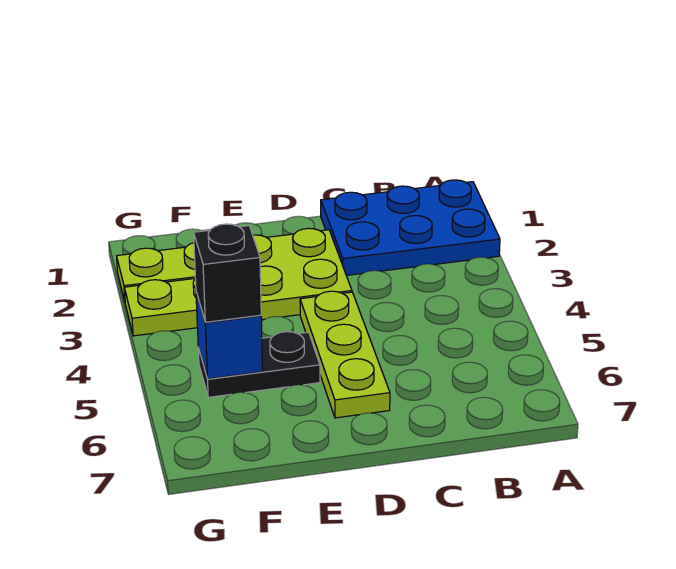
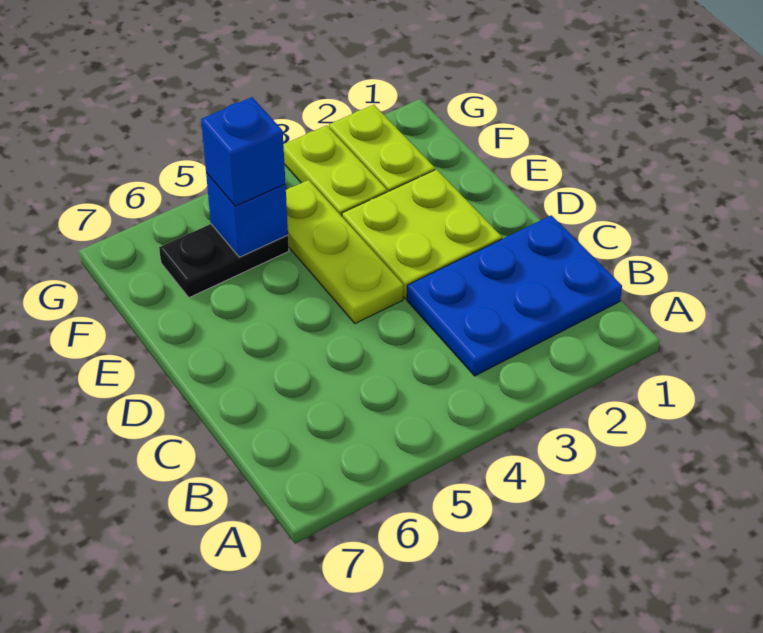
blue 2x3 plate [321,180,500,275] -> blue 2x3 plate turned to [407,215,622,376]
lime 1x3 plate [300,291,390,418] -> lime 1x3 plate turned to [286,180,403,323]
black 1x2 plate [198,332,320,397] -> black 1x2 plate turned to [159,224,289,298]
black 1x1 brick [194,224,261,322] -> blue 1x1 brick [201,97,285,206]

